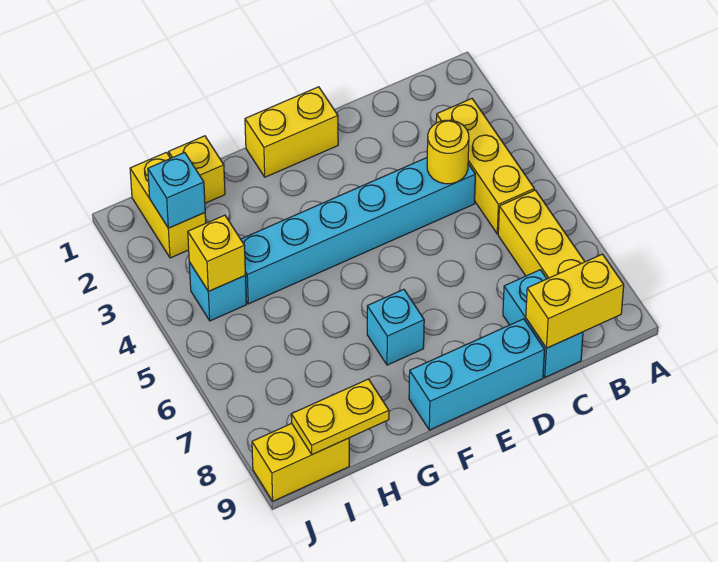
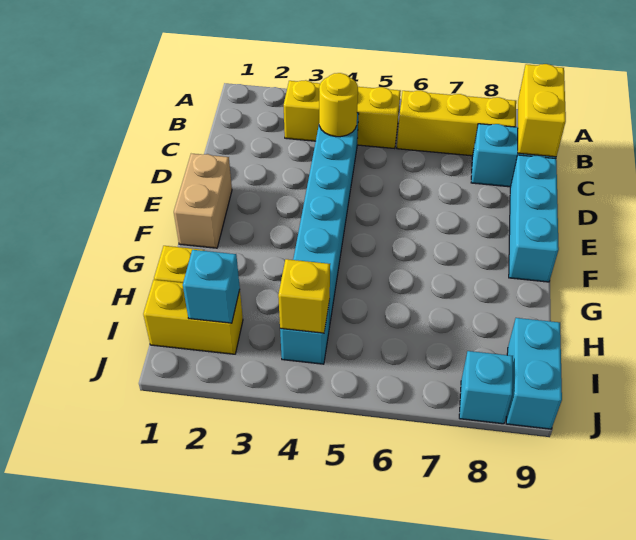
yellow 1x2 brick [245,87,338,177] -> tan 1x2 brick [174,154,232,248]
cyan 1x1 brick [367,289,424,365] -> cyan 1x1 brick moved to [459,351,513,424]
yellow 1x2 plate [291,379,389,455] -> none
yellow 1x2 brick [252,423,349,501] -> cyan 1x2 brick [506,318,562,429]

